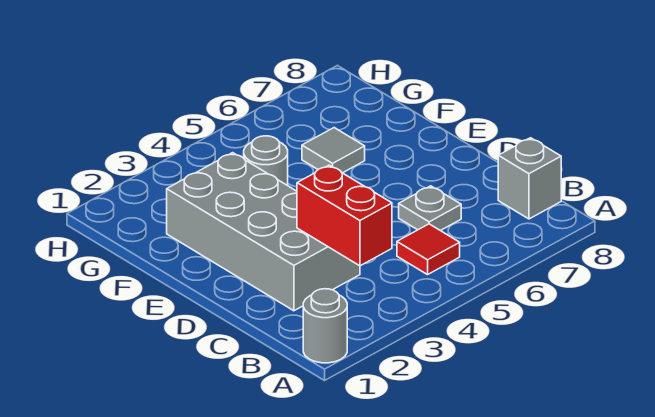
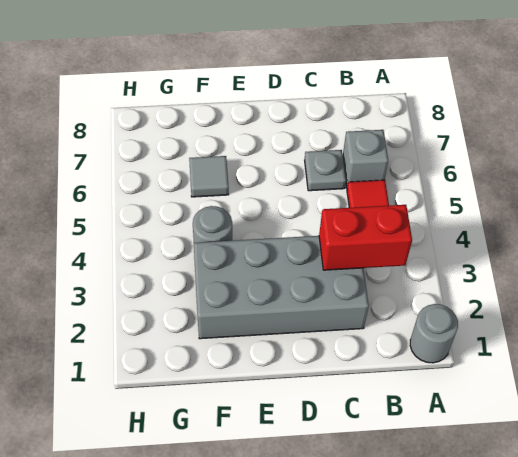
grey 1x1 brick [498,138,561,219] -> grey 1x1 brick moved to [343,130,388,188]

